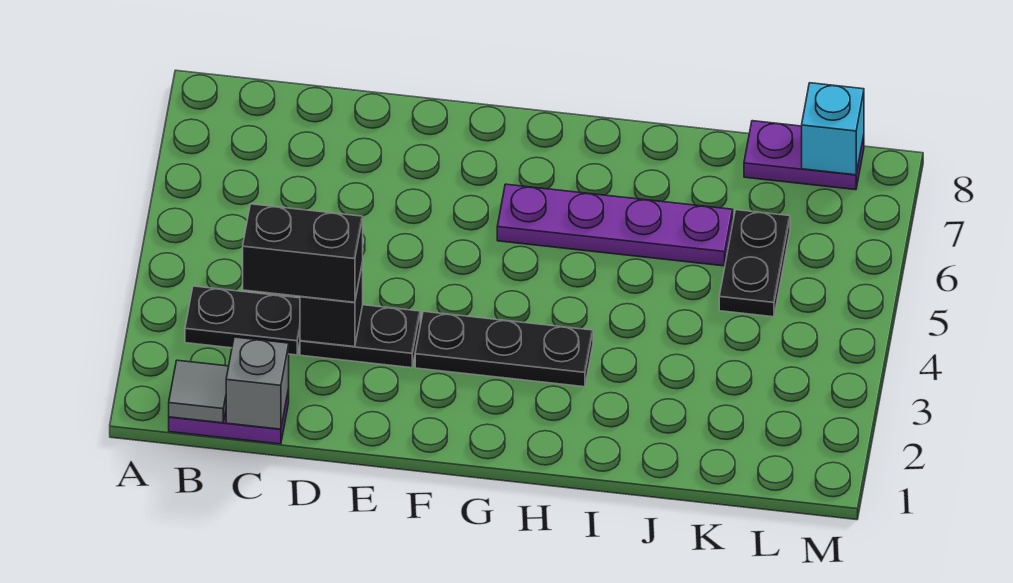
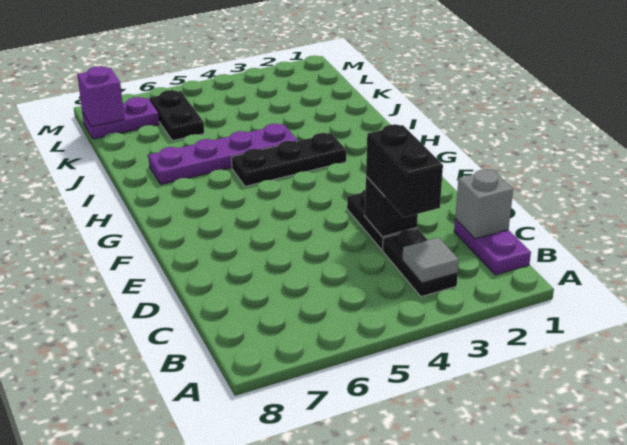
grey 1x1 tile [169,360,229,423] -> grey 1x1 tile moved to [402,237,459,283]
black 1x3 plate [415,311,593,387] -> black 1x3 plate turned to [232,133,346,186]
purple 1x4 plate [497,184,733,266] -> purple 1x4 plate turned to [148,124,298,184]
black 1x2 plate [719,210,790,317] -> black 1x2 plate turned to [150,90,204,141]
purple 1x2 plate [744,121,864,190] -> purple 1x2 plate turned to [82,97,159,139]
cyan 1x1 brick [802,83,864,175] -> purple 1x1 brick [77,66,124,127]

